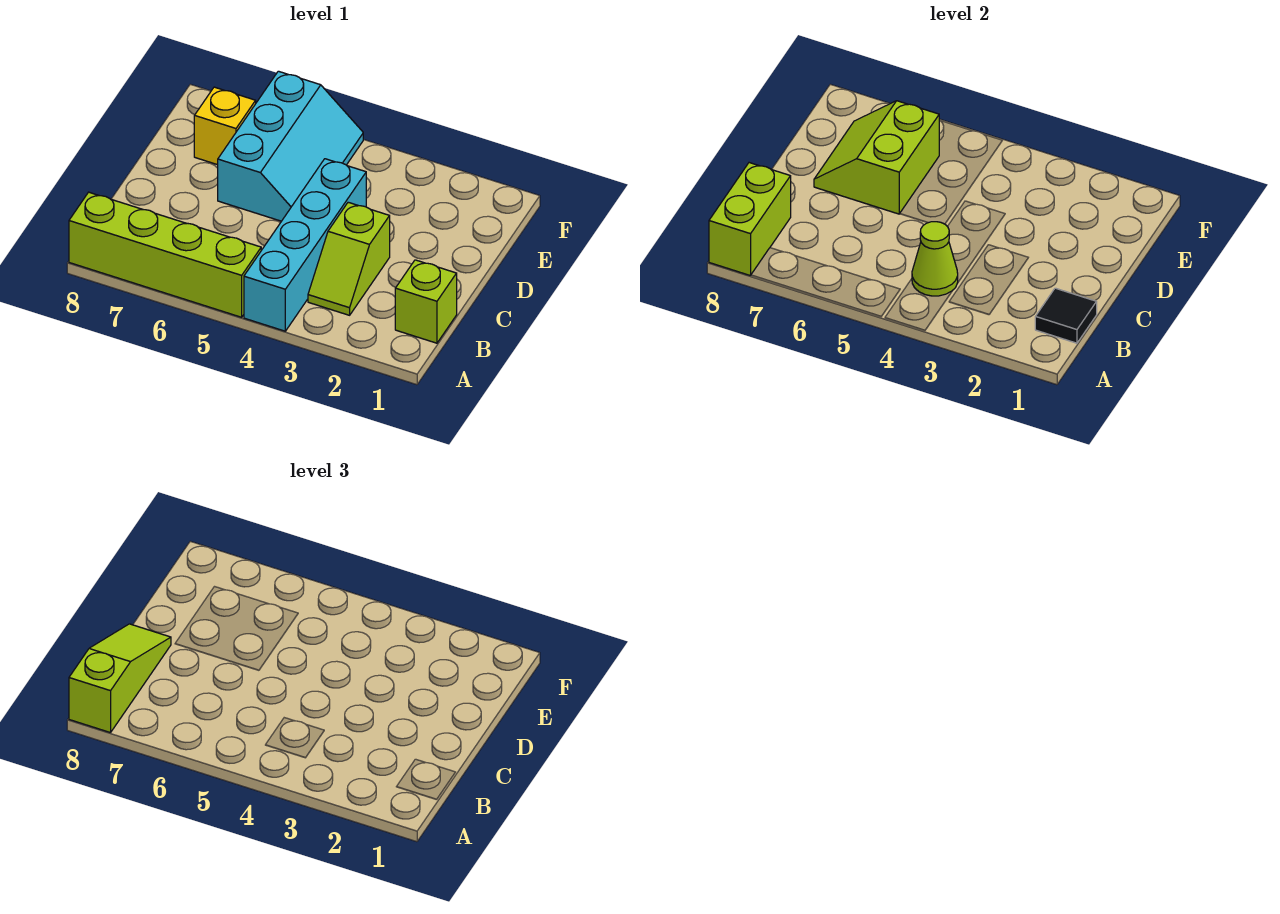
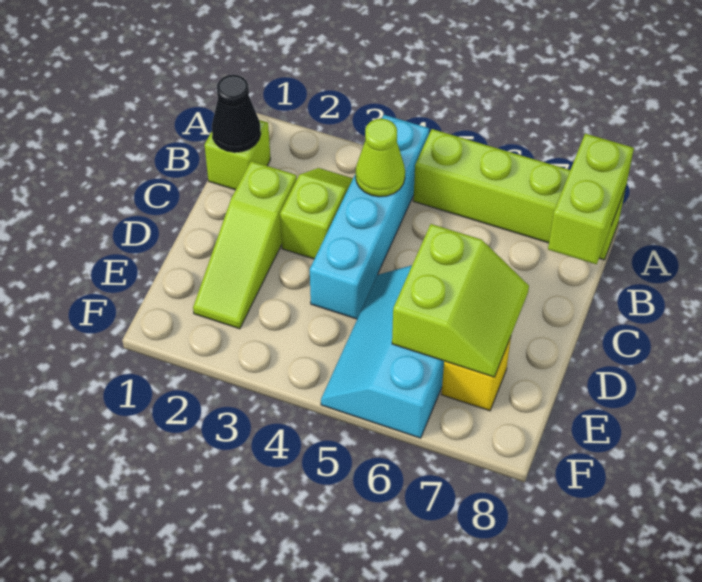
lime 1x3 slope [69,624,171,733] -> lime 1x3 slope moved to [193,161,297,329]
black 1x1 tile [1035,288,1097,343] -> black 1x1 cone [212,75,261,152]

